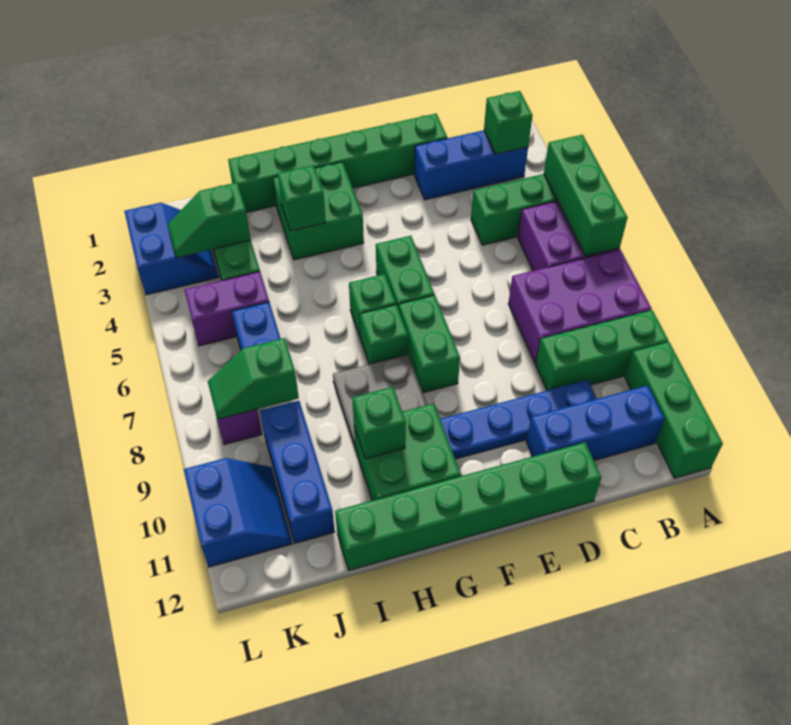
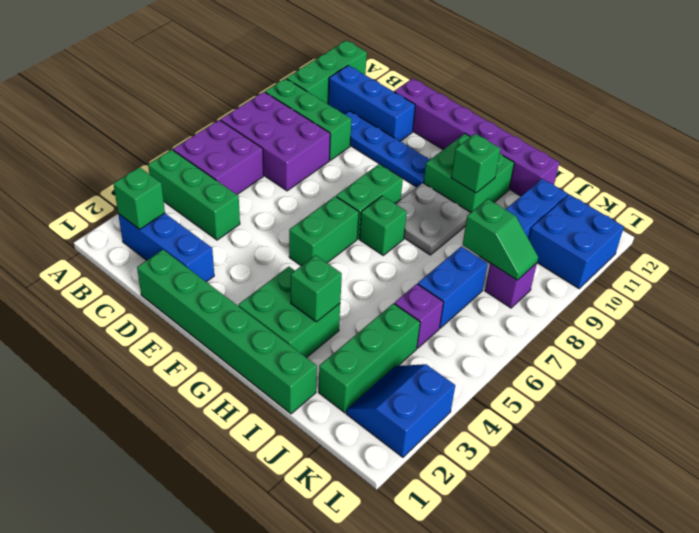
green 1x3 brick [544,135,628,256] -> none
green 1x6 brick [335,442,601,570] -> purple 1x6 brick [394,78,559,196]
green 1x1 brick [349,274,396,339] -> none
green 1x2 slope [168,183,251,257] -> none
purple 1x2 brick [184,271,269,346] -> purple 1x1 brick [394,284,443,348]
blue 2x2 slope [184,458,292,567] -> blue 2x2 brick [529,195,624,289]

